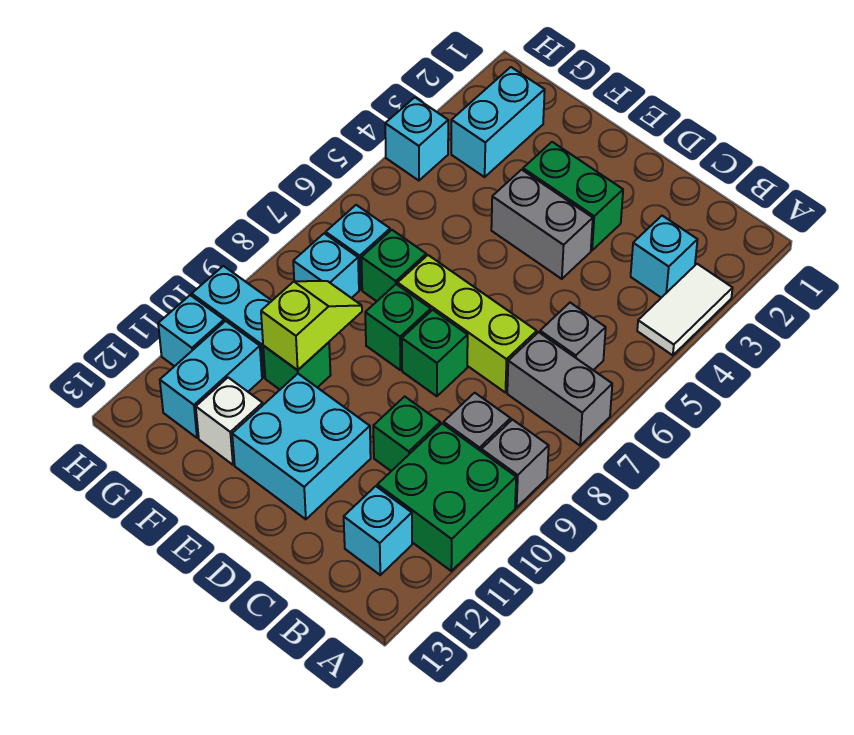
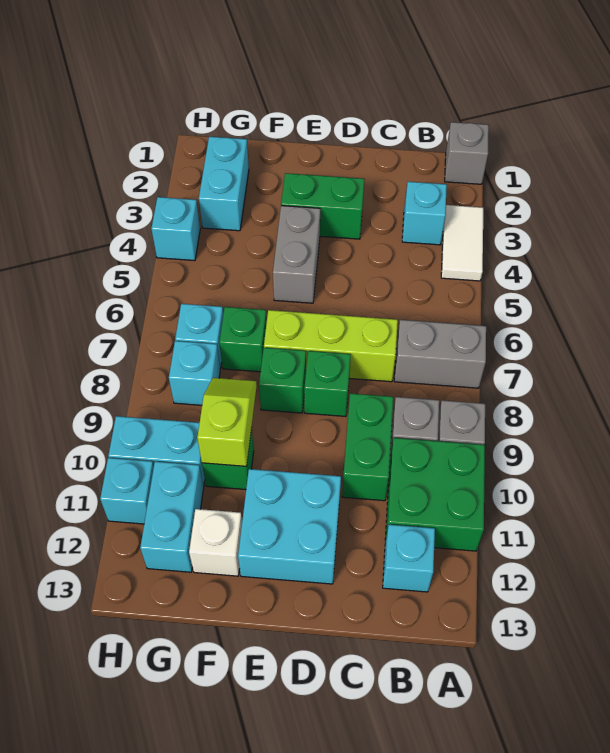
grey 1x1 brick [540,303,606,370] -> grey 1x1 brick moved to [445,122,489,184]
green 1x1 brick [373,396,440,471] -> green 1x2 brick [342,393,393,501]
grey 1x2 brick [491,170,593,279] -> grey 1x2 brick turned to [273,206,320,303]

